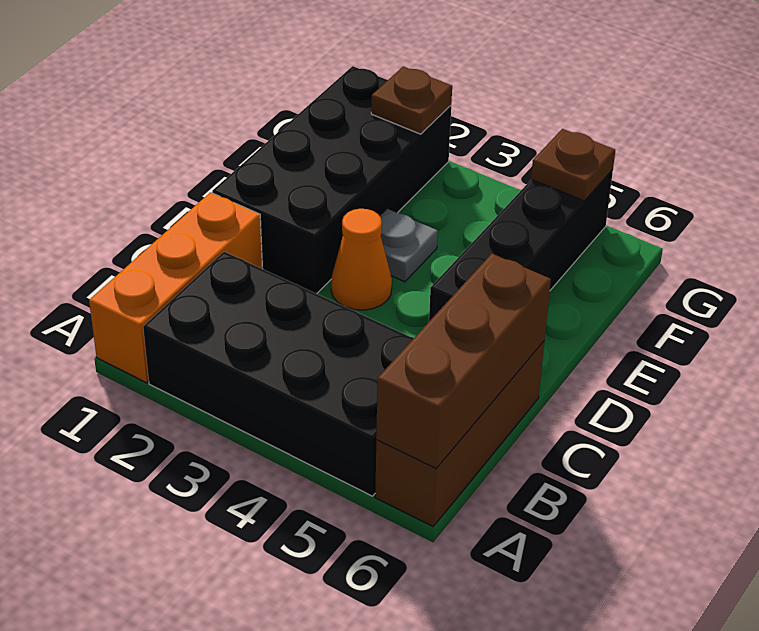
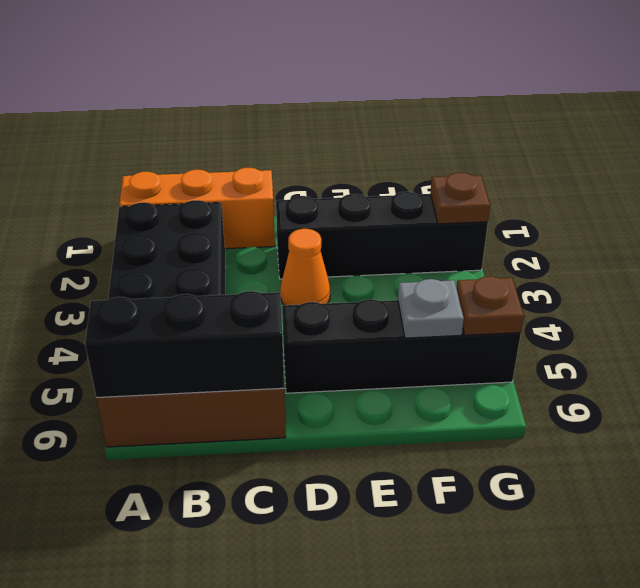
brown 1x3 brick [376,254,551,468] -> black 1x3 brick [85,291,284,398]
black 2x4 brick [212,66,451,294] -> black 1x4 brick [276,192,488,279]
grey 1x1 plate [380,209,438,282] -> grey 1x1 plate moved to [398,279,464,338]

